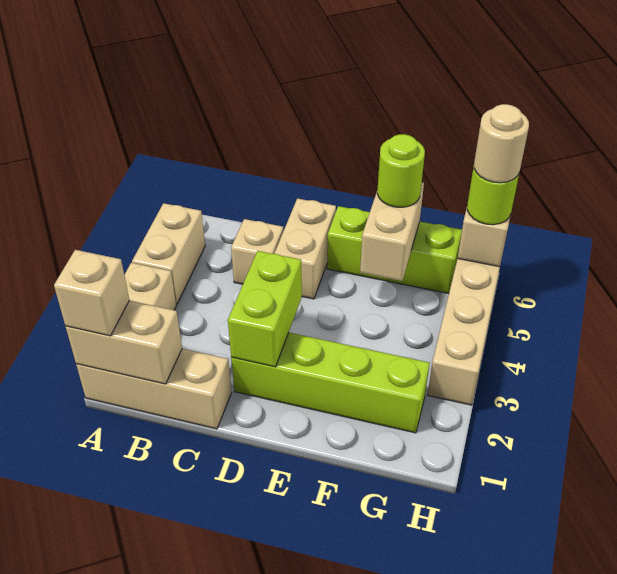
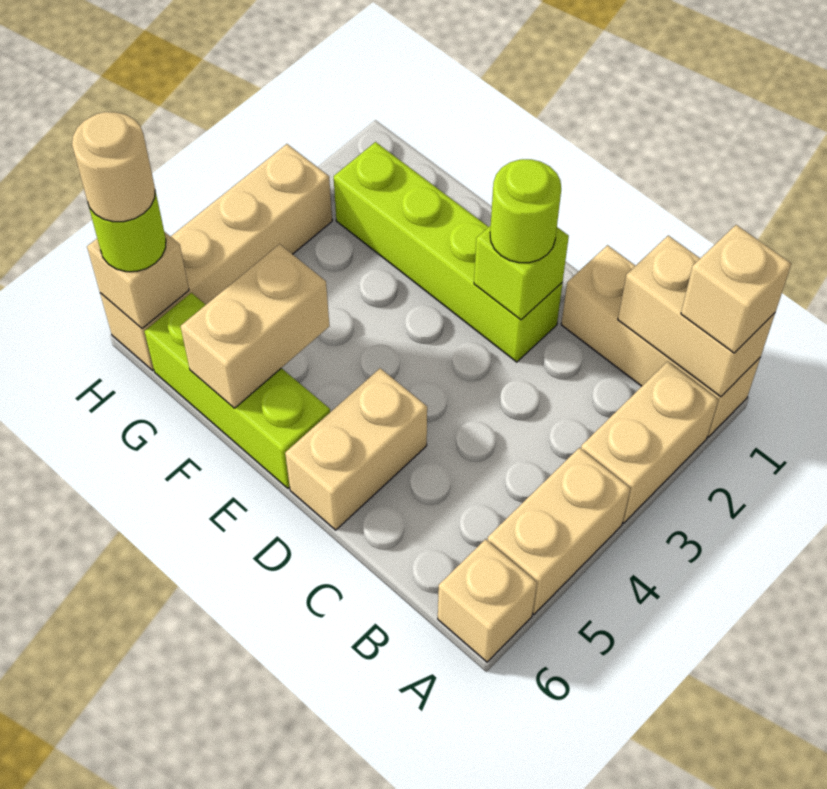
tan 1x1 brick [231,219,283,284] -> tan 1x1 brick moved to [438,539,537,662]
lime 1x2 brick [228,251,302,367] -> lime 1x1 brick [474,225,569,320]
lime 1x1 round brick [377,134,425,207] -> lime 1x1 round brick moved to [490,159,561,263]

